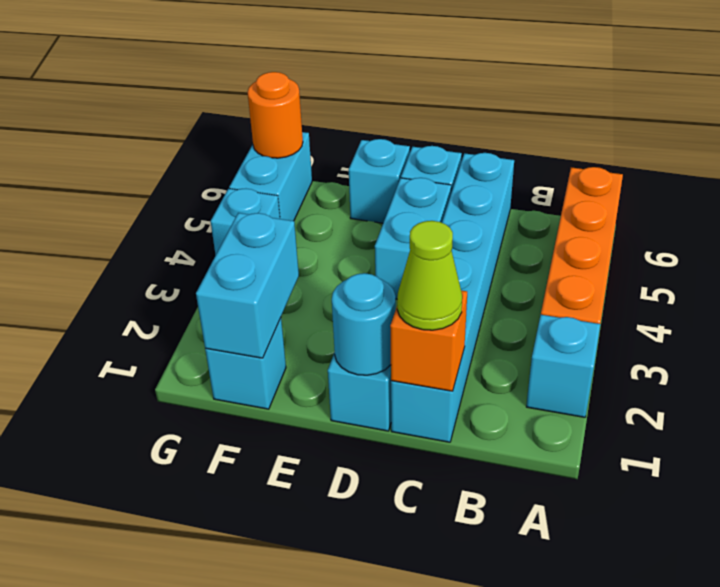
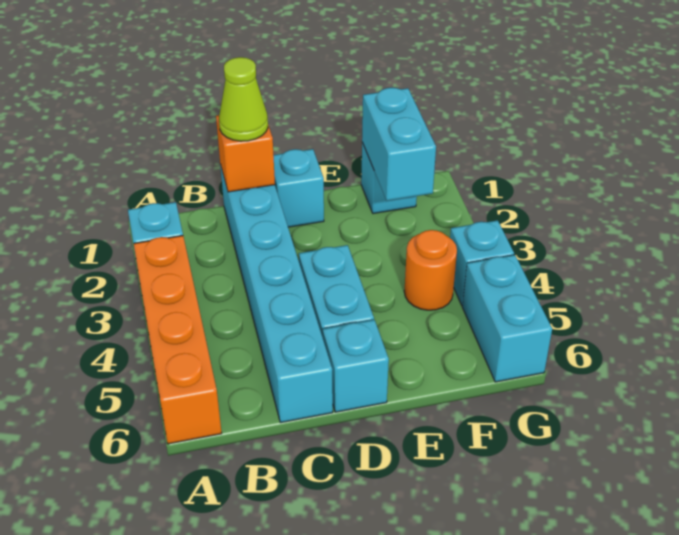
cyan 1x1 round brick [332,273,396,375] -> none
cyan 1x1 brick [349,139,410,223] -> none
orange 1x1 round brick [248,72,303,158] -> orange 1x1 round brick moved to [404,230,457,310]

